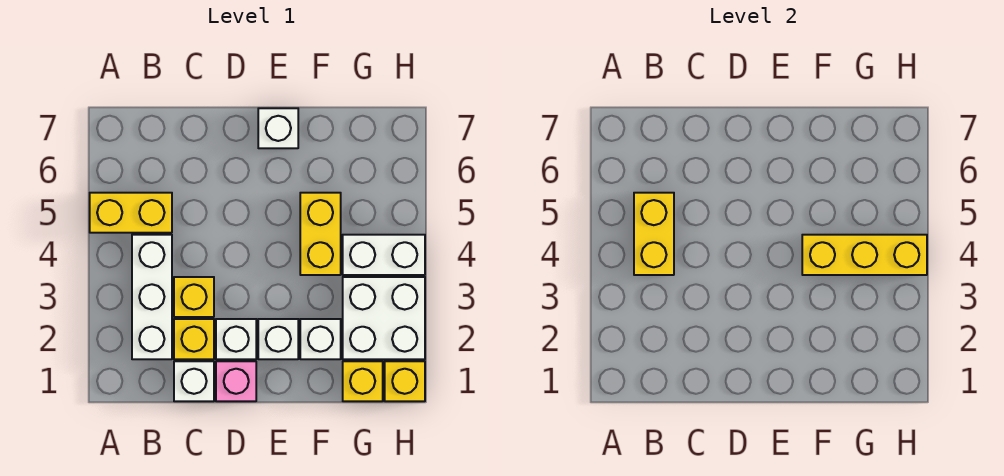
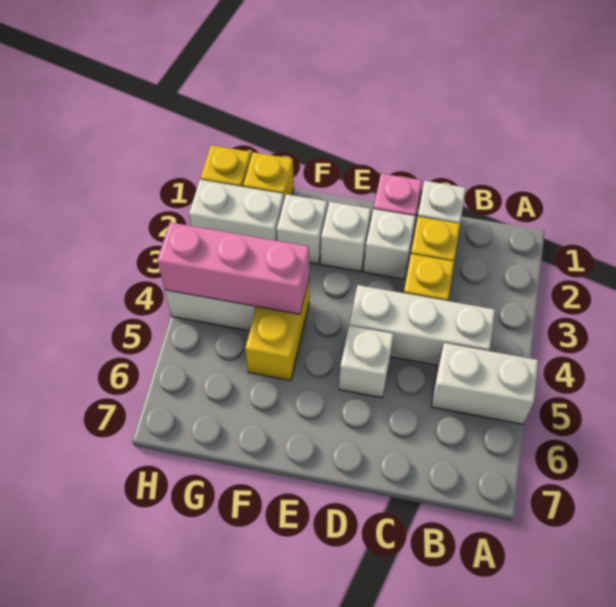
yellow 1x2 brick [90,193,172,233] -> white 1x2 brick [431,343,538,424]
white 1x3 brick [132,235,172,359] -> white 1x3 brick turned to [349,285,495,365]
yellow 1x2 brick [634,193,674,275] -> none
white 1x1 brick [258,108,298,148] -> white 1x1 brick moved to [339,326,394,398]
yellow 1x3 brick [802,235,927,275] -> pink 1x3 brick [157,222,309,314]
white 2x2 brick [343,277,425,359] -> white 1x2 brick [189,180,284,241]

